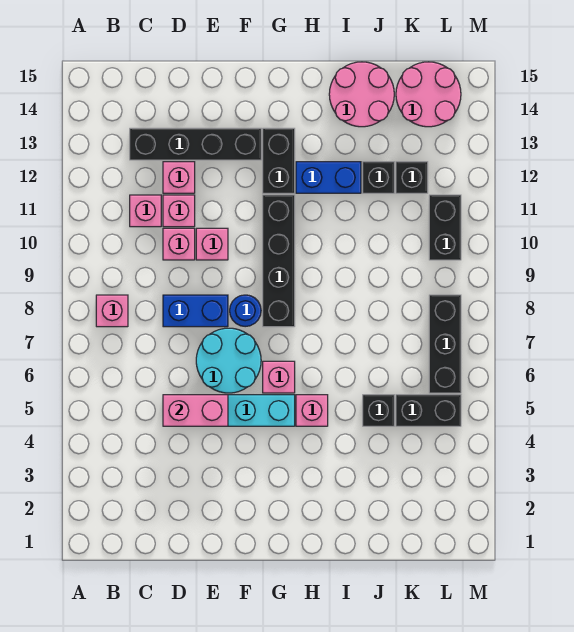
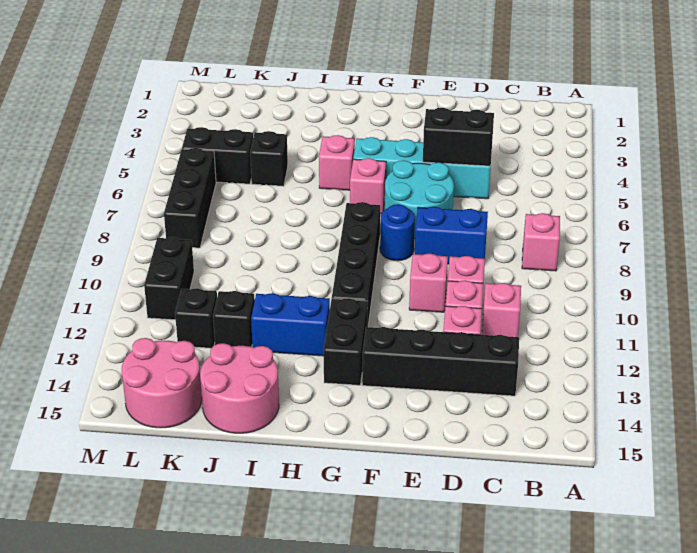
pink 1x2 brick [163,395,228,426] -> black 1x2 brick [423,108,494,166]

